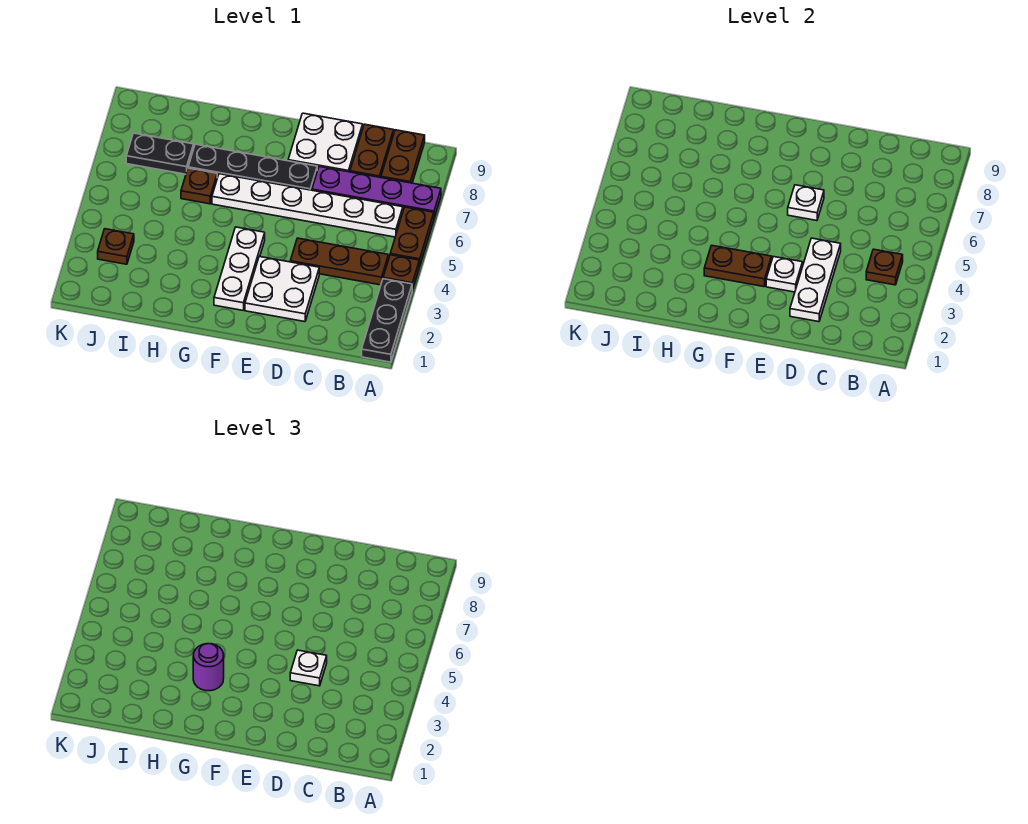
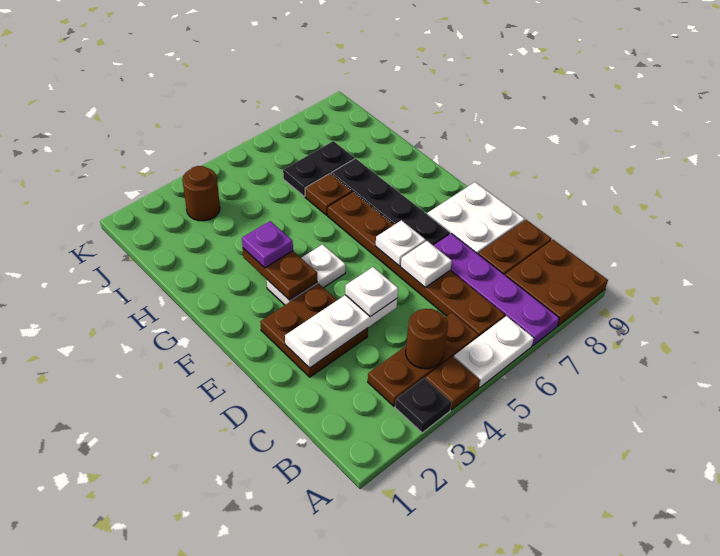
black 1x3 plate [362,279,412,362] -> black 1x1 plate [395,378,451,433]
brown 1x2 plate [390,207,434,266] -> white 1x2 plate [454,316,534,388]
brown 1x3 plate [290,238,389,285] -> brown 1x3 plate turned to [368,313,479,406]
brown 1x1 plate [866,249,903,285] -> brown 1x1 round brick [406,309,448,369]
white 1x6 plate [212,174,403,237] -> brown 1x6 plate [328,192,505,337]
brown 1x2 plate [381,130,425,183] -> brown 2x2 plate [505,240,608,326]
white 2x2 plate [245,257,319,322] -> brown 2x2 plate [260,284,368,377]
white 1x1 plate [766,257,803,292] -> white 1x1 plate moved to [401,241,452,287]
white 1x3 plate [214,227,265,310] -> white 1x2 plate [267,244,346,305]
purple 1x1 round brick [193,644,224,691] -> purple 1x1 plate [242,221,293,268]
black 1x2 plate [126,133,194,174] -> black 1x2 plate turned to [283,141,354,196]
brown 1x1 plate [98,229,134,264] -> brown 1x1 round brick [182,166,220,221]

